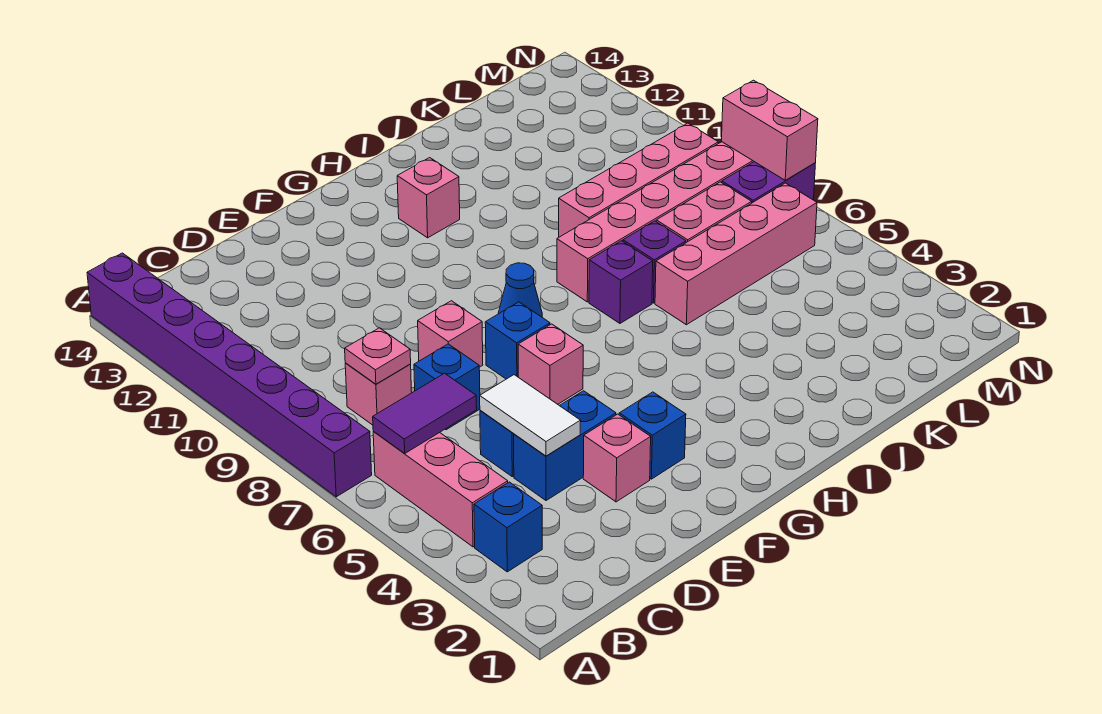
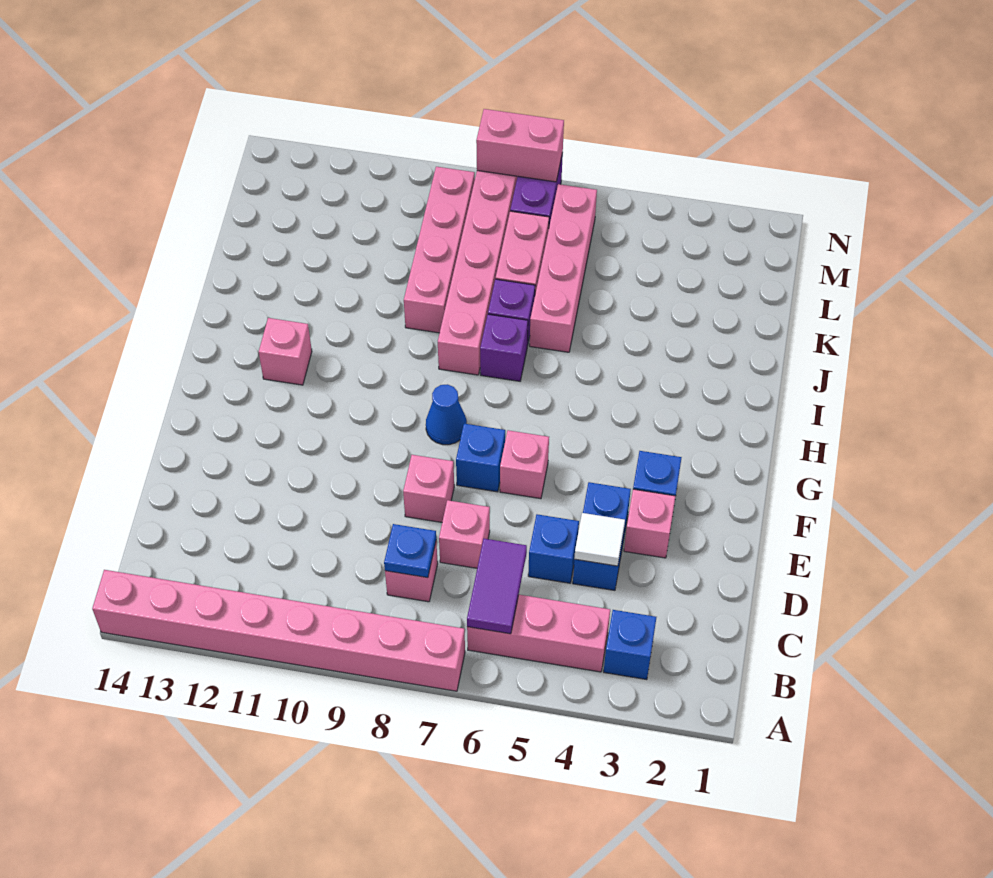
purple 1x8 brick [87,253,372,497] -> pink 1x8 brick [92,570,465,691]
pink 1x1 plate [345,328,411,384] -> blue 1x1 plate [384,524,436,578]
white 1x2 tile [480,375,581,456] -> white 1x1 tile [574,513,625,566]
blue 1x1 brick [414,344,480,430] -> pink 1x1 brick [439,500,490,568]

